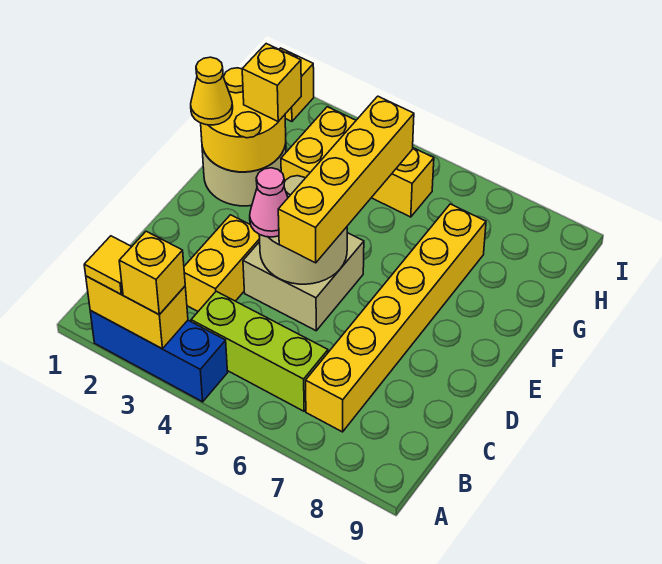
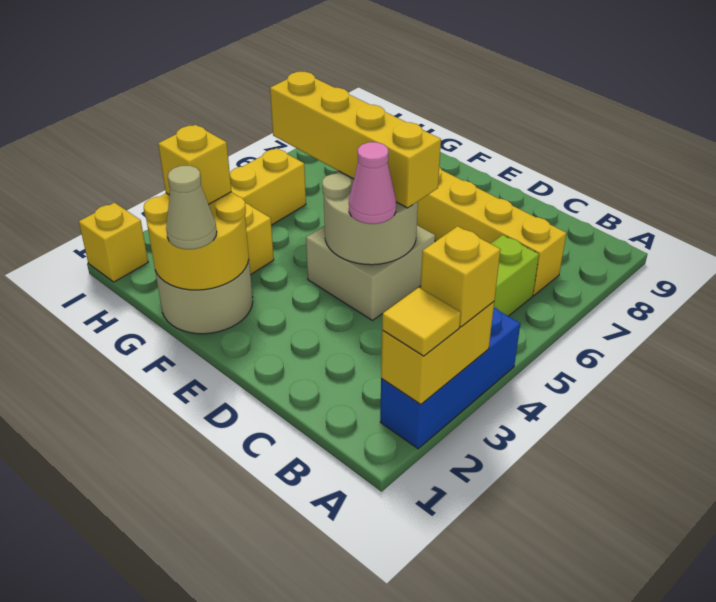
yellow 1x2 brick [184,215,260,311] -> none
yellow 1x1 cone [191,57,233,125] -> tan 1x1 cone [166,165,217,249]

